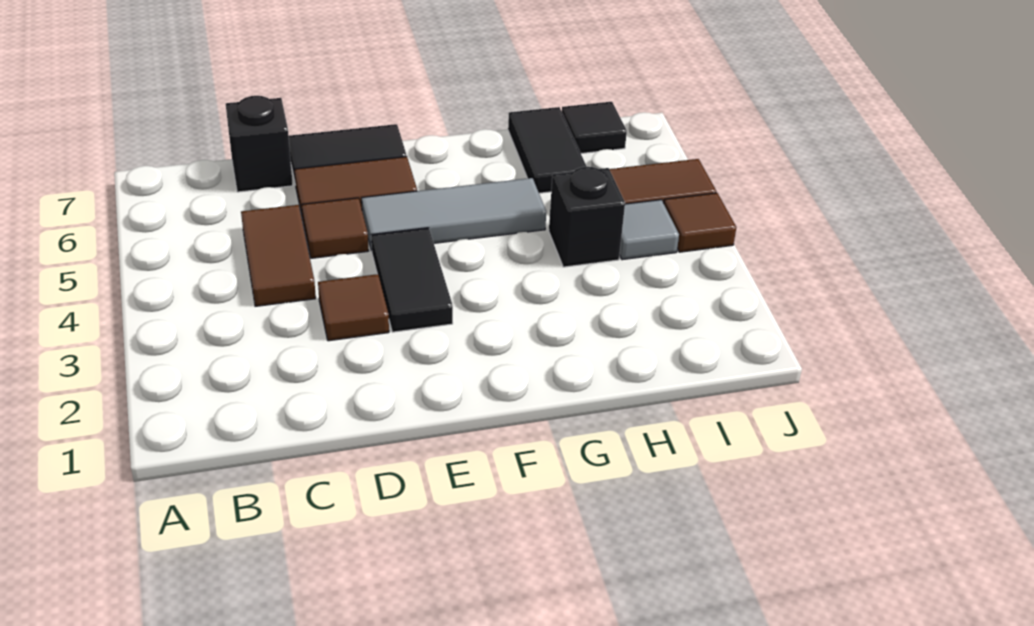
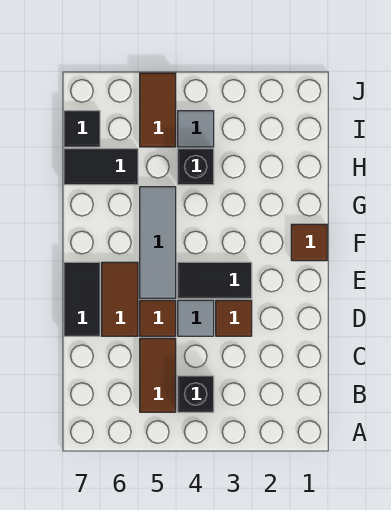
brown 1x2 tile [241,205,316,306] -> brown 1x2 tile turned to [140,338,176,412]
black 1x1 brick [226,96,293,192] -> black 1x1 brick moved to [178,376,214,412]
none -> grey 1x1 tile [178,300,214,336]
brown 1x1 tile [664,193,736,252] -> brown 1x1 tile moved to [291,224,327,261]

